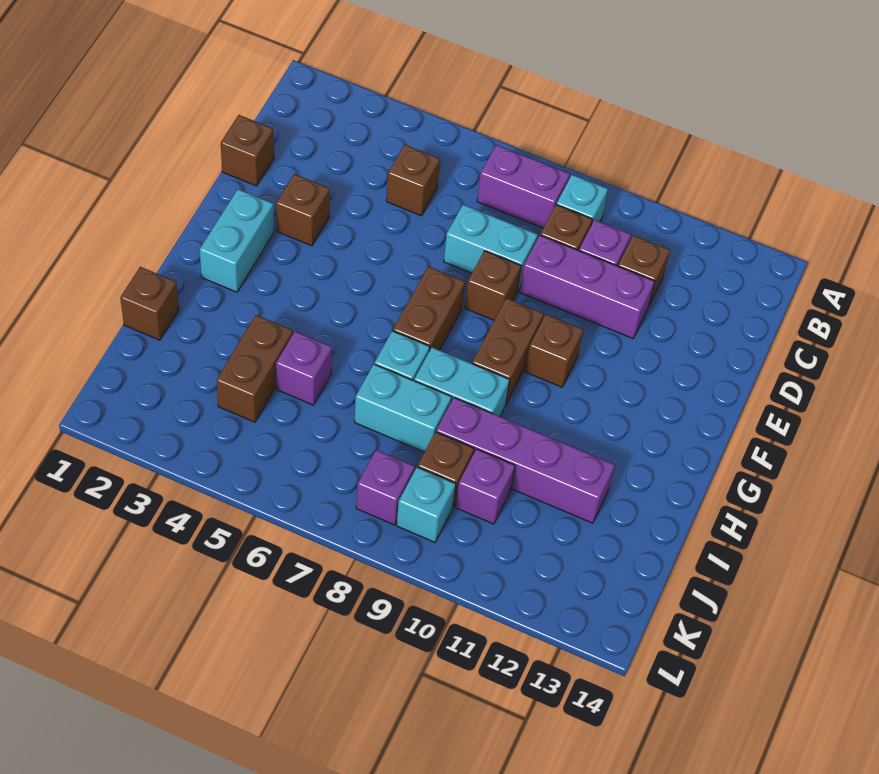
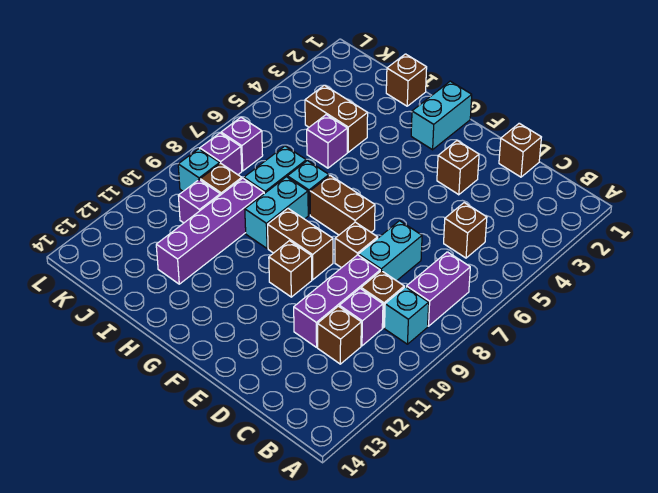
cyan 1x2 brick [200,189,274,292] -> cyan 1x2 brick turned to [411,81,472,150]
none -> purple 1x1 brick [221,117,263,171]

